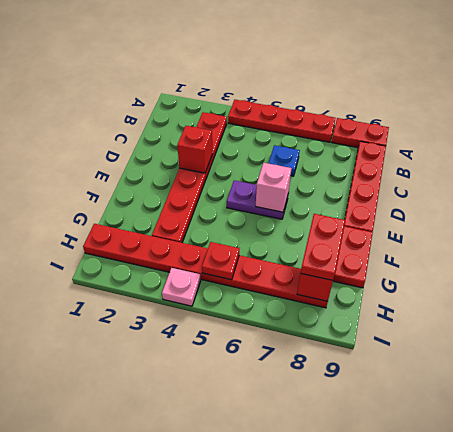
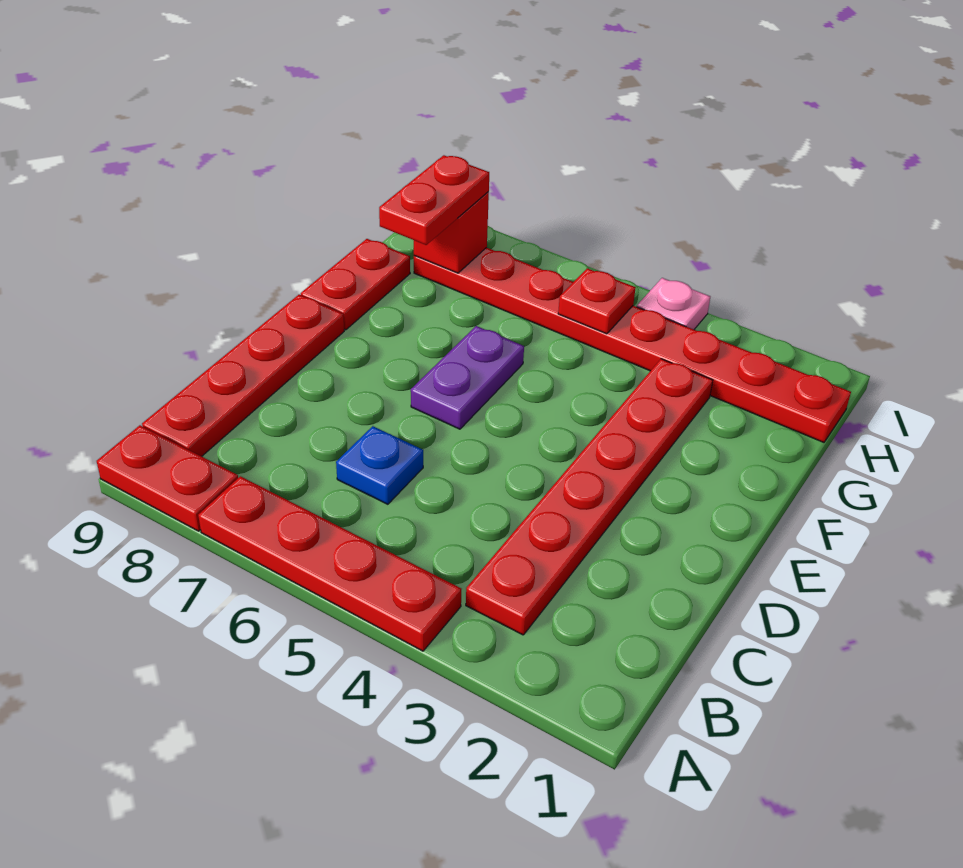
red 1x1 brick [177,126,213,173] -> none
purple 1x2 plate [227,180,288,219] -> purple 1x2 plate turned to [411,326,524,429]
pink 1x1 brick [256,163,292,212] -> none

